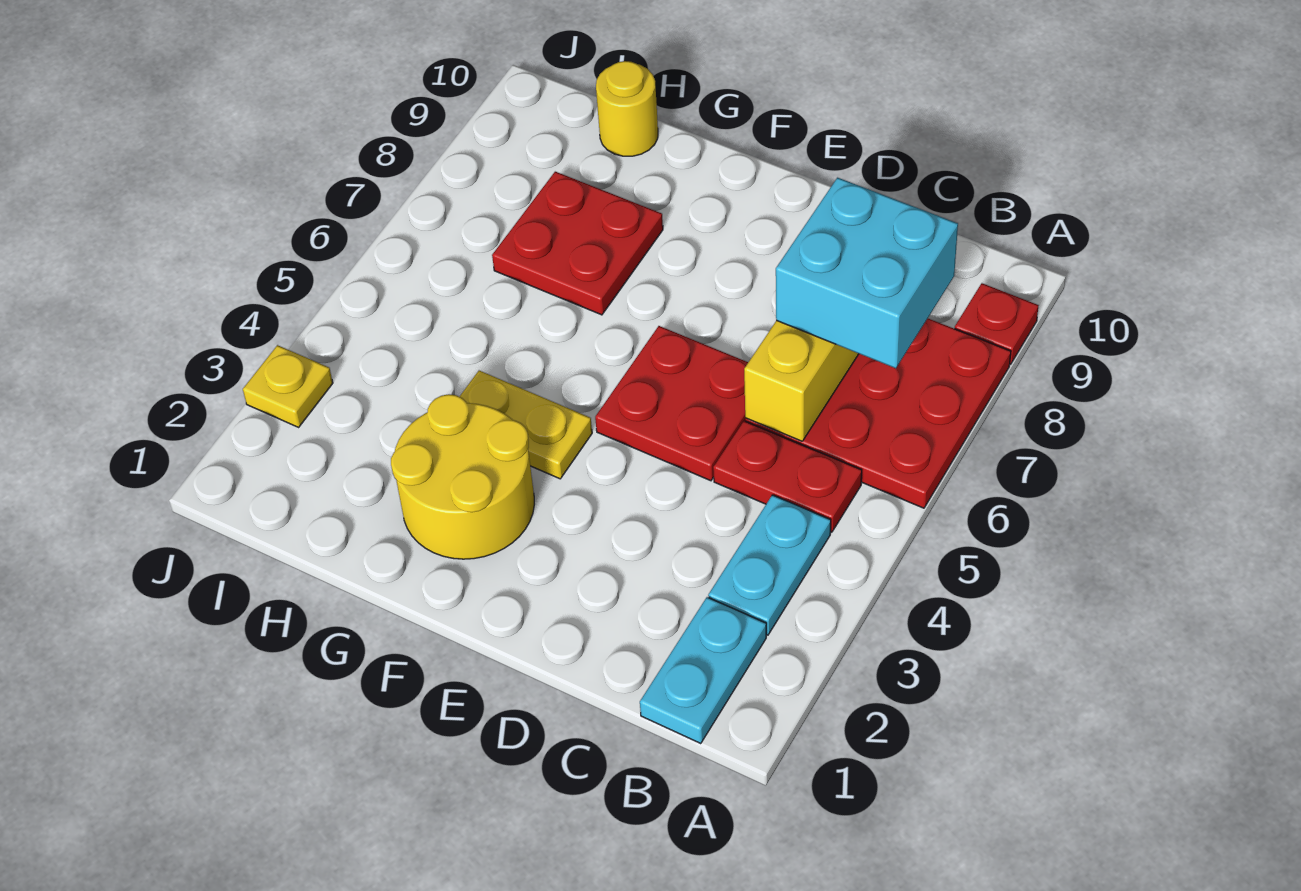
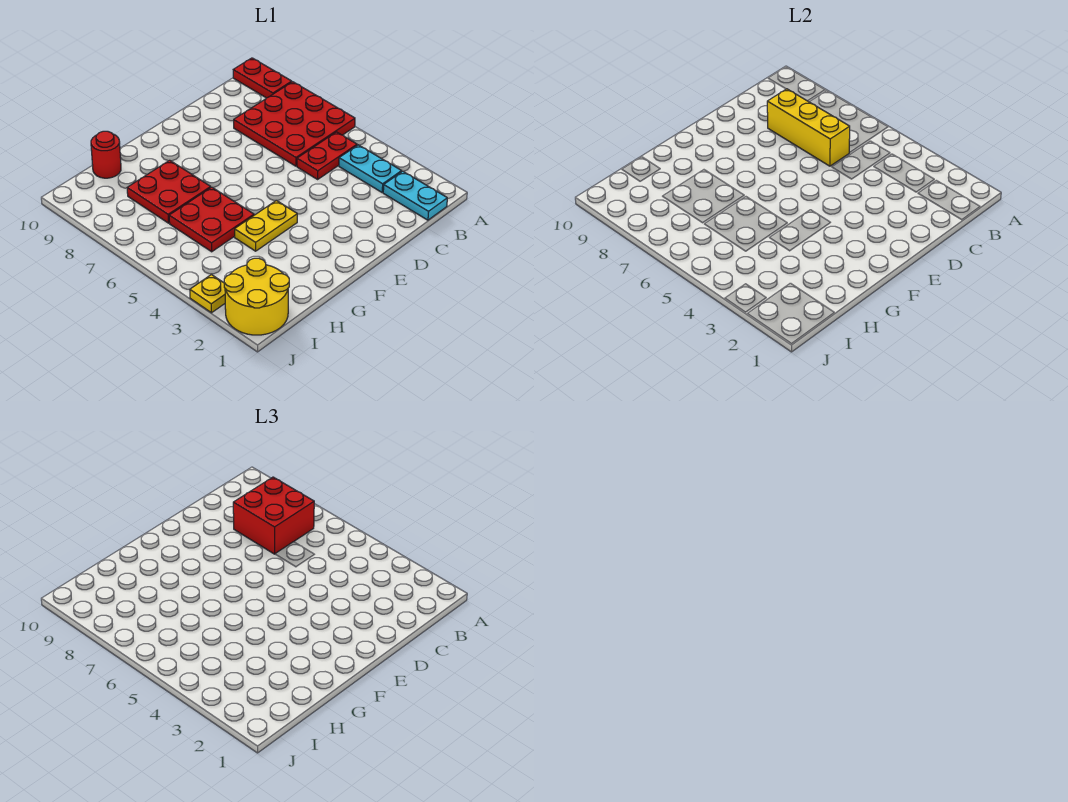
red 1x1 plate [955,283,1039,364] -> red 1x2 plate [233,58,292,98]
cyan 2x2 brick [776,178,958,368] -> red 2x2 brick [233,477,314,554]
red 2x2 plate [595,326,748,481] -> red 2x2 plate moved to [169,187,254,252]
yellow 2x2 round brick [391,394,534,559] -> yellow 2x2 round brick moved to [224,258,289,335]
yellow 1x1 round brick [596,61,658,156] -> red 1x1 round brick [91,131,121,178]

